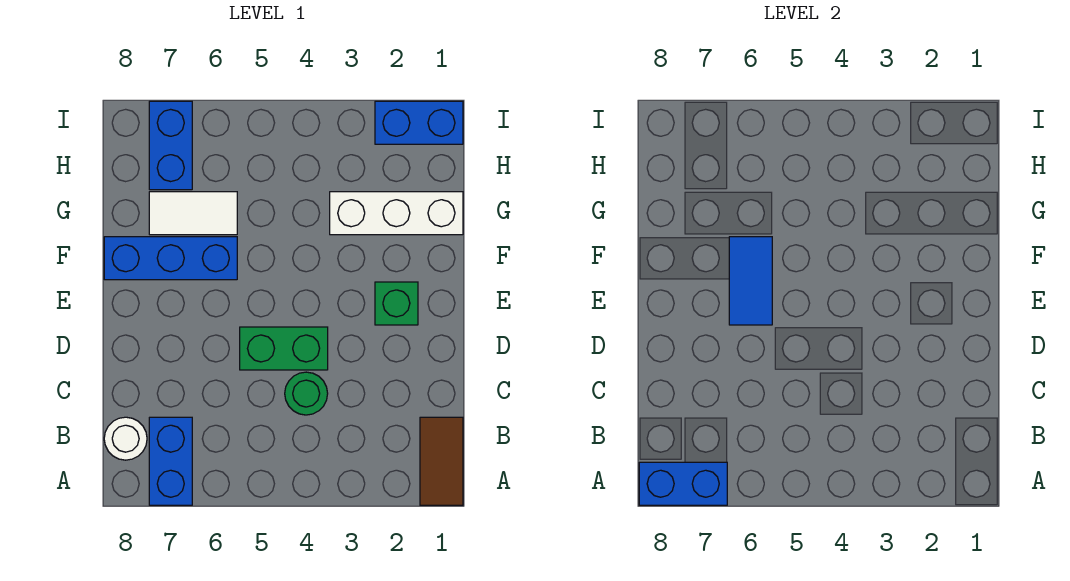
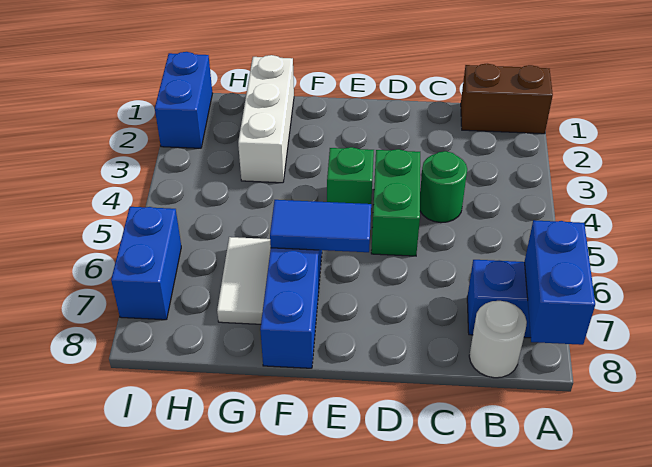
brown 1x2 tile [420,417,463,505] -> brown 1x2 brick [461,64,553,134]
green 1x1 brick [375,282,418,325] -> green 1x1 brick moved to [327,147,374,204]
blue 1x2 brick [149,101,192,190] -> blue 1x2 brick turned to [111,207,181,320]

